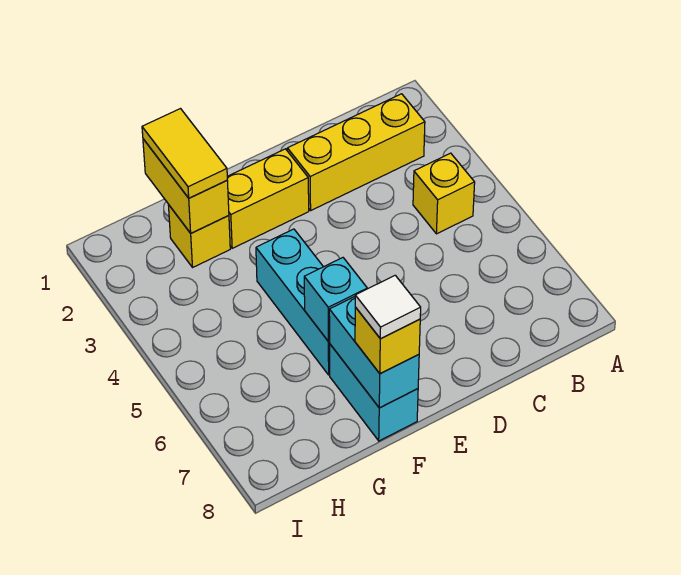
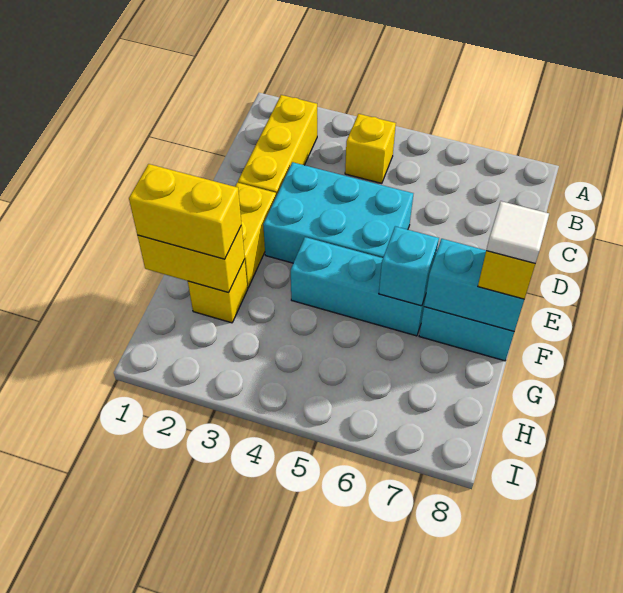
none -> cyan 2x3 brick [263,162,413,263]
yellow 1x2 tile [142,109,227,198] -> yellow 1x2 brick [129,164,241,259]

